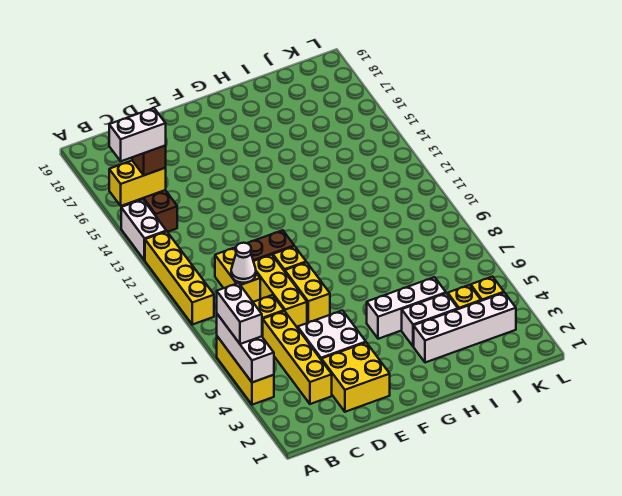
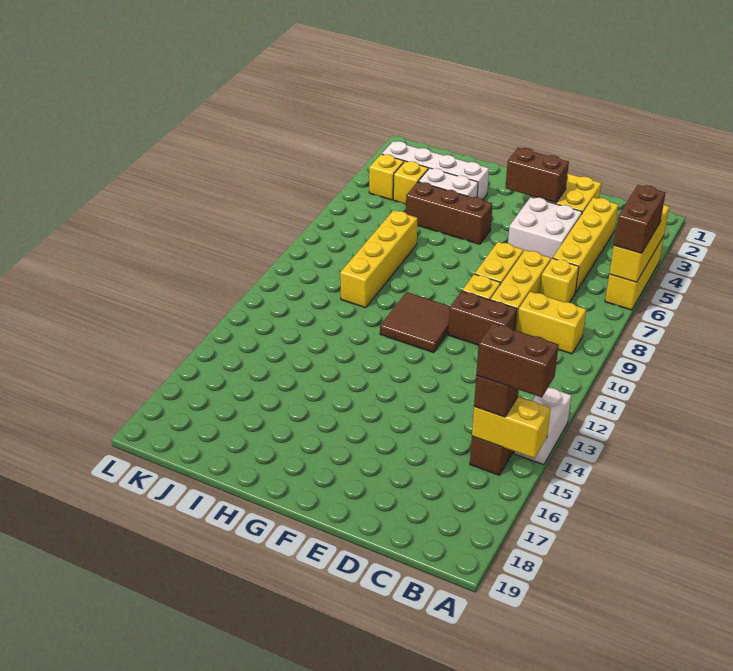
white 1x3 brick [217,314,274,382] -> yellow 1x3 brick [609,205,669,282]
white 1x2 brick [217,283,262,344] -> brown 1x2 brick [614,185,665,253]
yellow 1x4 brick [145,231,214,325] -> yellow 1x4 brick moved to [340,210,418,308]
white 1x2 brick [109,108,166,161] -> brown 1x2 brick [476,323,559,397]
yellow 1x2 brick [215,247,260,302] -> yellow 1x2 brick turned to [517,292,586,354]
white 1x1 cone [231,243,256,283] -> none
none -> brown 1x2 brick [505,148,569,203]
none -> brown 2x2 tile [380,292,450,353]
white 1x3 brick [367,277,446,339] -> brown 1x3 brick [406,182,493,244]

